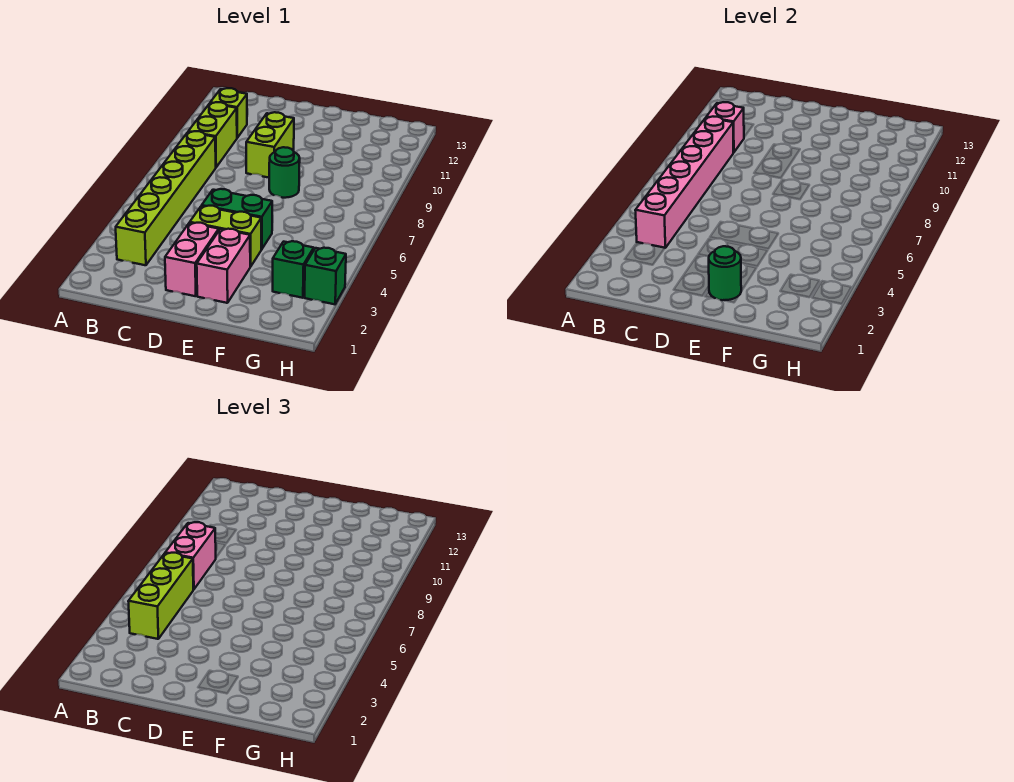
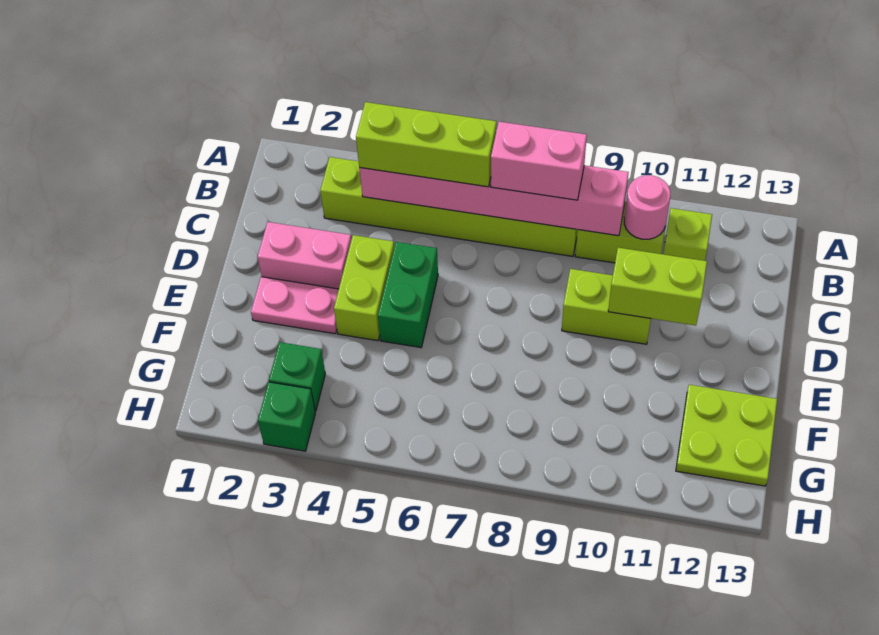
pink 1x1 brick [707,102,744,153] -> pink 1x1 round brick [624,175,670,239]
none -> lime 1x2 brick [608,248,707,325]
pink 1x2 brick [197,229,250,303] -> pink 1x2 plate [251,277,339,334]
green 1x1 round brick [709,246,741,300] -> none
green 1x1 round brick [269,147,300,198] -> none
none -> lime 2x2 plate [676,385,777,486]

